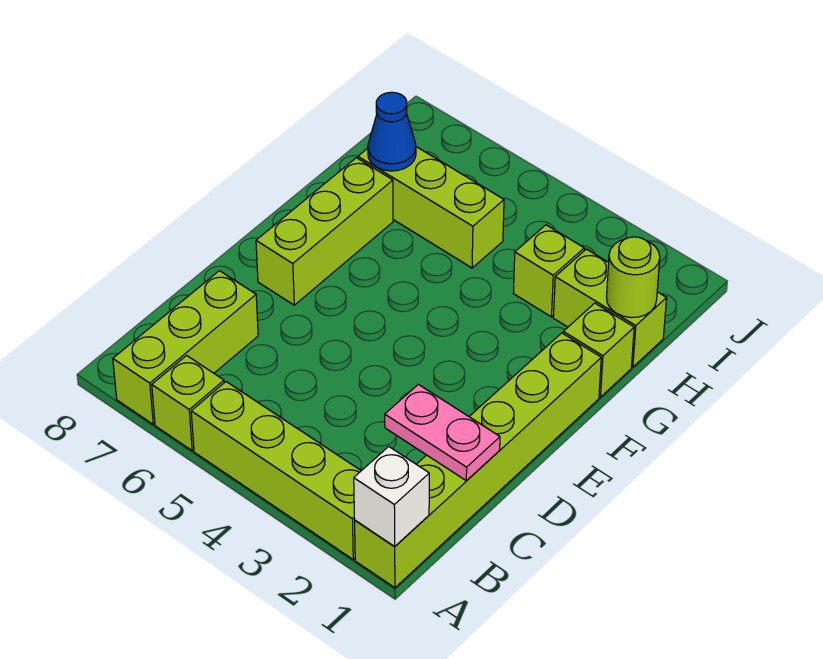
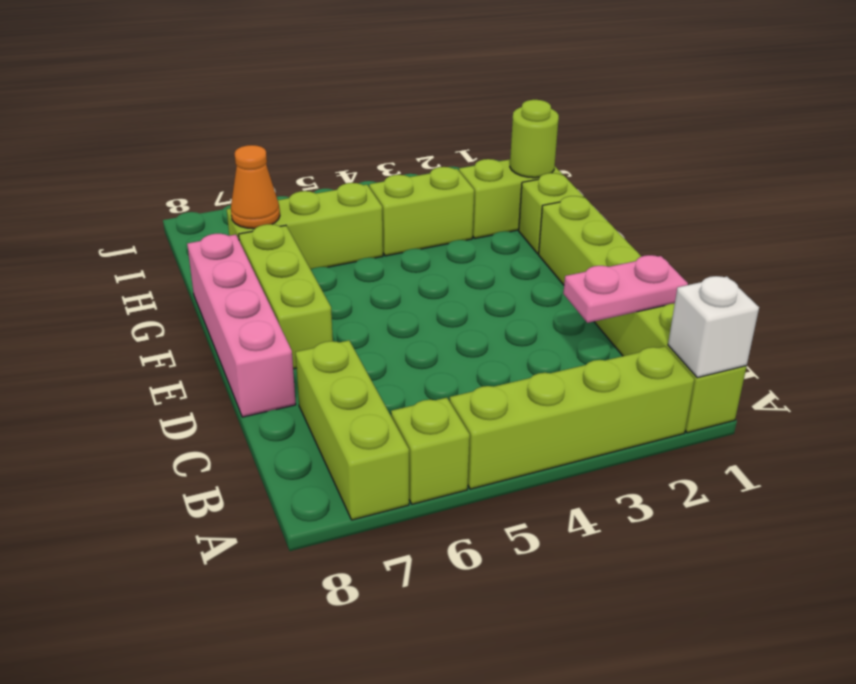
none -> pink 1x4 brick [187,234,296,417]
lime 1x1 brick [513,225,584,317] -> lime 1x2 brick [369,167,474,256]
blue 1x1 cone [368,92,416,171] -> orange 1x1 cone [231,145,280,229]

